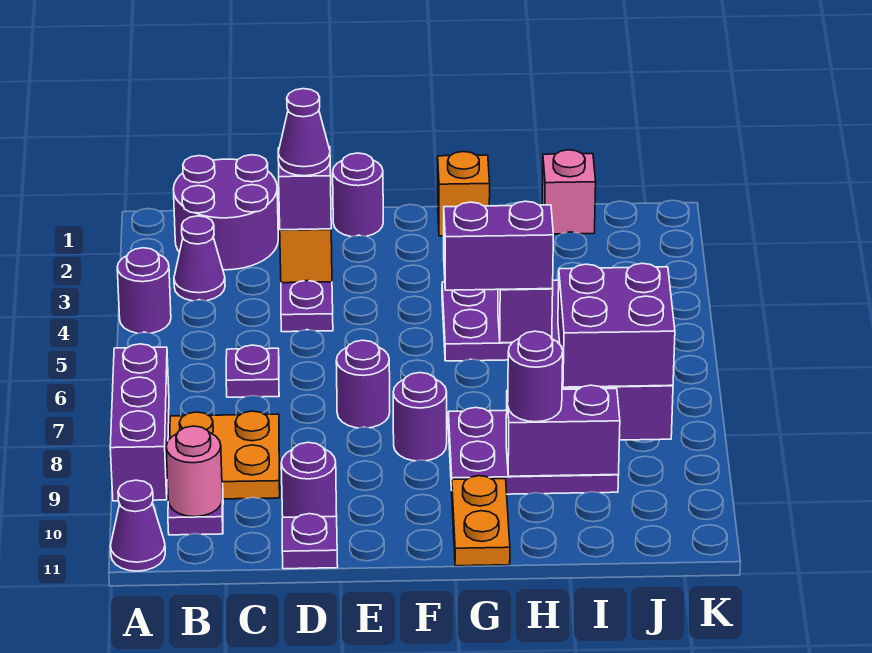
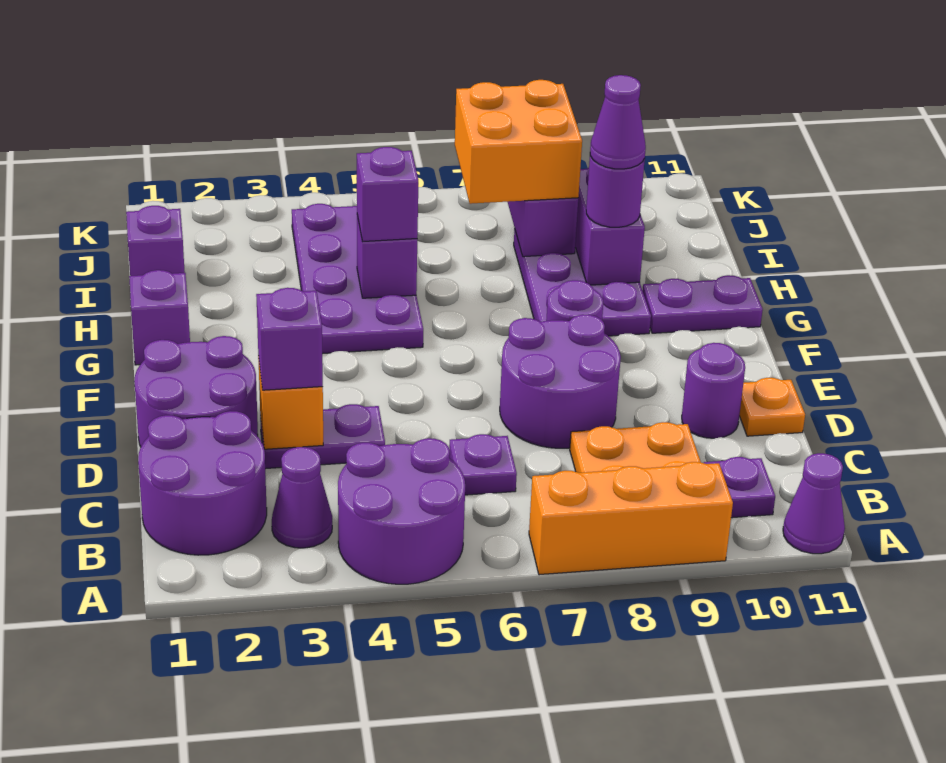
purple 1x1 round brick [117,248,171,333] -> purple 2x2 round brick [338,438,465,584]
purple 1x3 brick [110,344,169,501] -> orange 1x3 brick [529,462,733,575]
pink 1x1 round brick [166,426,222,517] -> none
purple 1x1 cone [278,89,330,176] -> purple 1x1 cone moved to [590,75,646,169]
purple 1x1 plate [282,514,338,569] -> orange 1x1 plate [739,378,805,436]
purple 1x1 round brick [333,153,383,237] -> purple 2x2 round brick [134,336,258,447]
purple 1x1 round brick [336,340,390,428] -> purple 2x2 round brick [500,315,621,448]
orange 1x1 brick [438,152,490,236] -> purple 1x1 brick [129,270,190,365]
purple 1x2 brick [444,201,553,290] -> purple 1x1 brick [357,147,418,242]
orange 1x2 plate [452,476,510,566] -> purple 1x2 plate [642,275,763,333]
pink 1x1 brick [542,150,596,234] -> purple 1x1 brick [126,206,185,276]
purple 2x2 brick [558,263,675,387] -> orange 2x2 brick [455,80,582,204]

